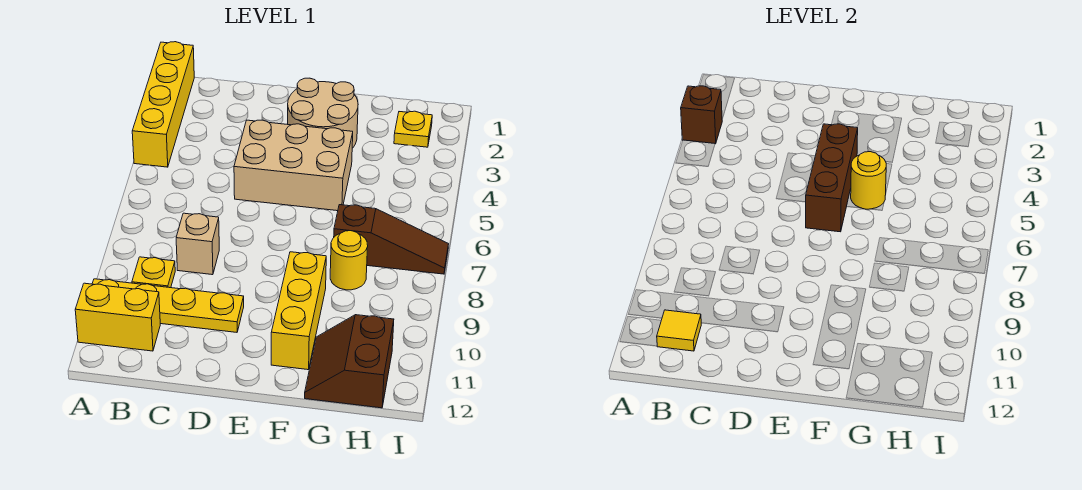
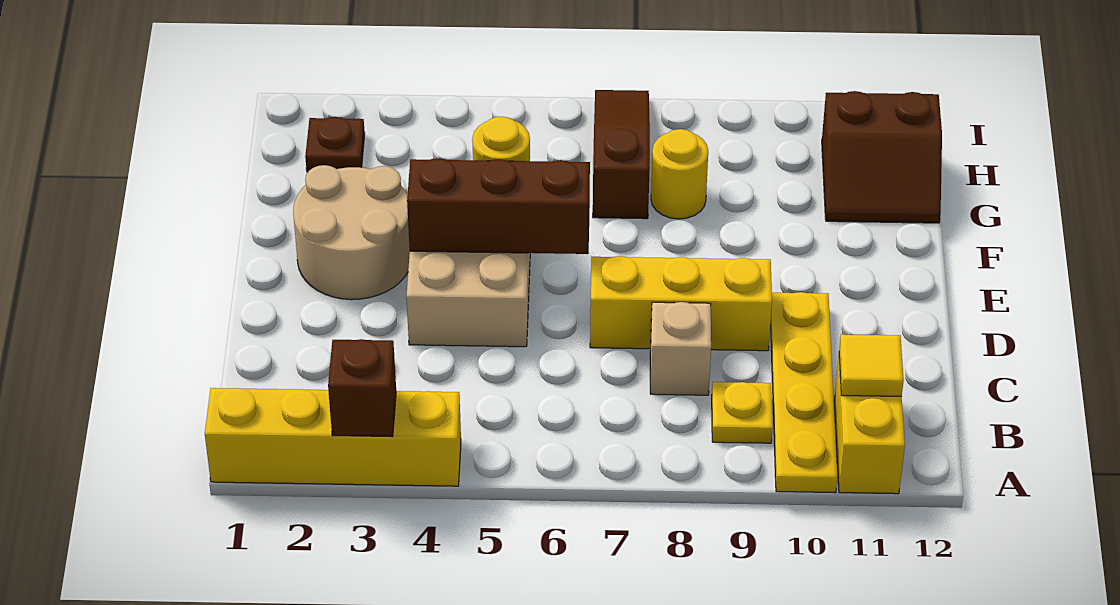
yellow 1x3 brick [271,252,326,370] -> yellow 1x3 brick moved to [590,256,772,351]
yellow 1x1 plate [394,111,432,147] -> brown 1x1 plate [305,117,365,172]

